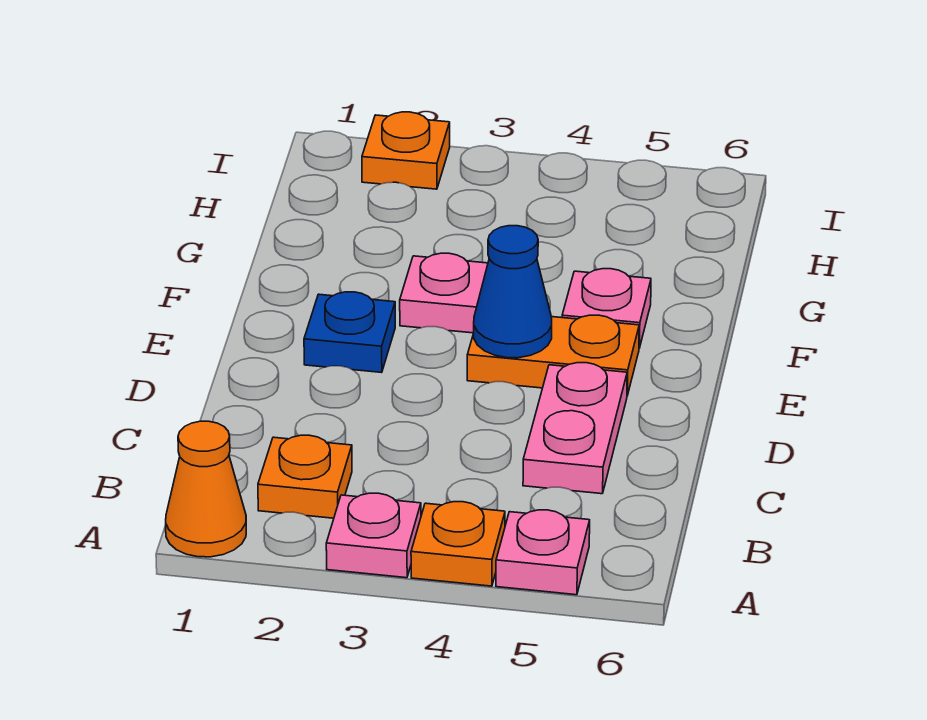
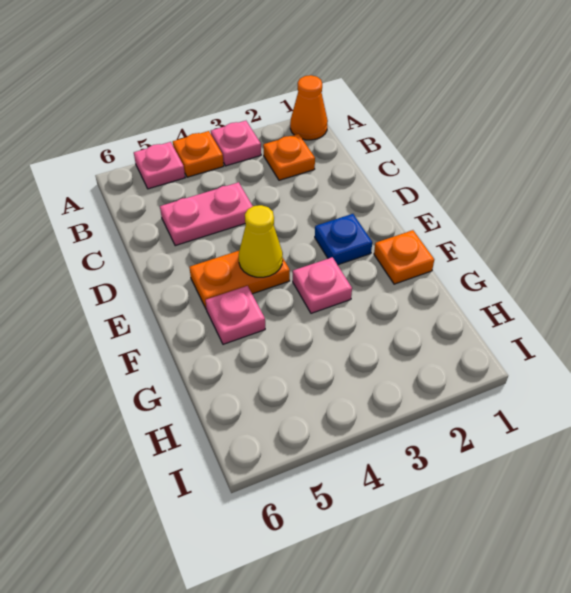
pink 1x2 plate [523,363,627,494] -> pink 1x2 plate turned to [160,182,253,246]
blue 1x1 cone [474,226,552,358] -> yellow 1x1 cone [239,205,283,277]
orange 1x1 plate [362,112,450,189] -> orange 1x1 plate moved to [374,230,434,284]

